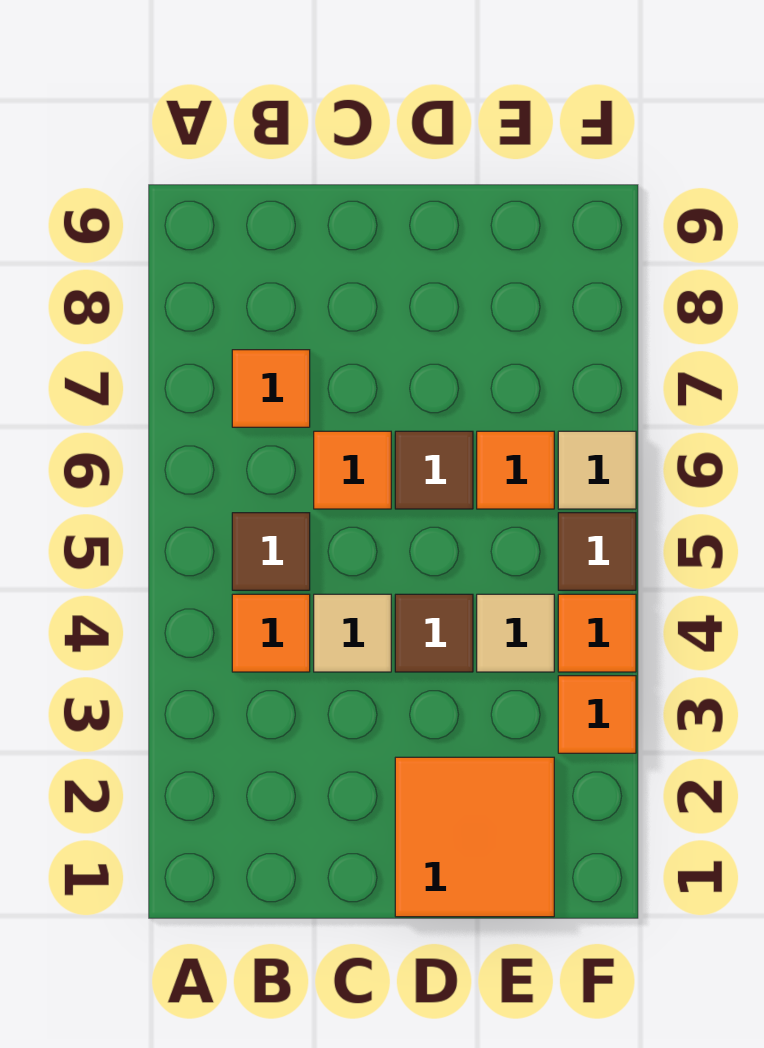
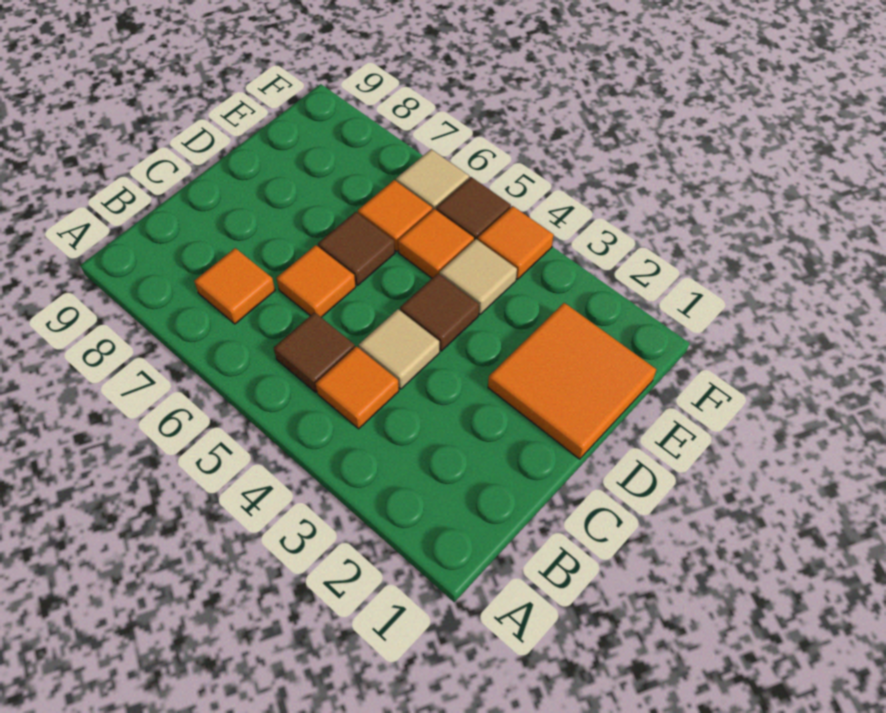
orange 1x1 tile [558,676,636,753] -> orange 1x1 tile moved to [398,209,474,278]

